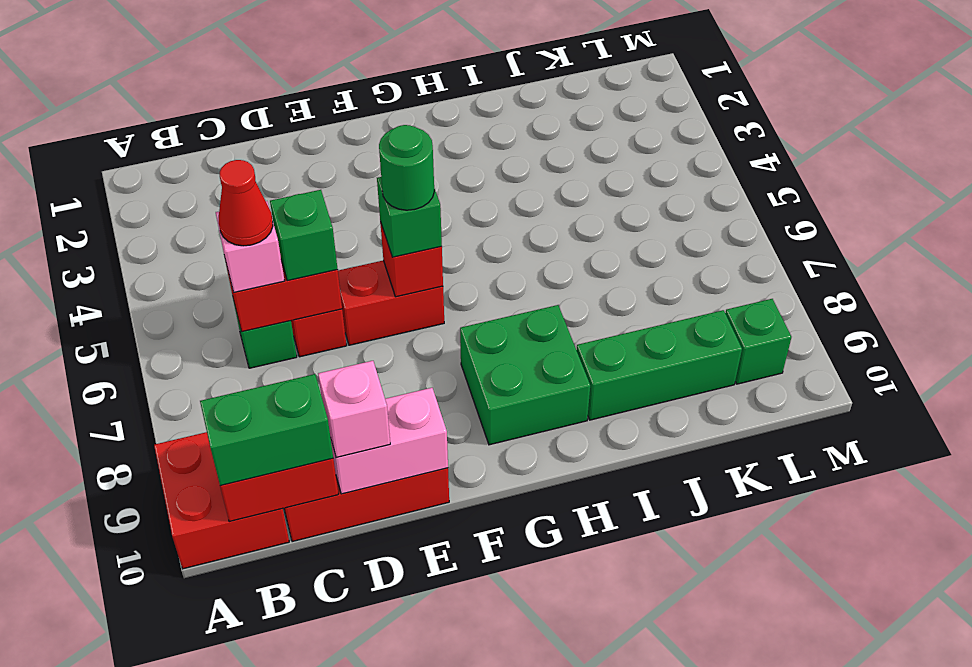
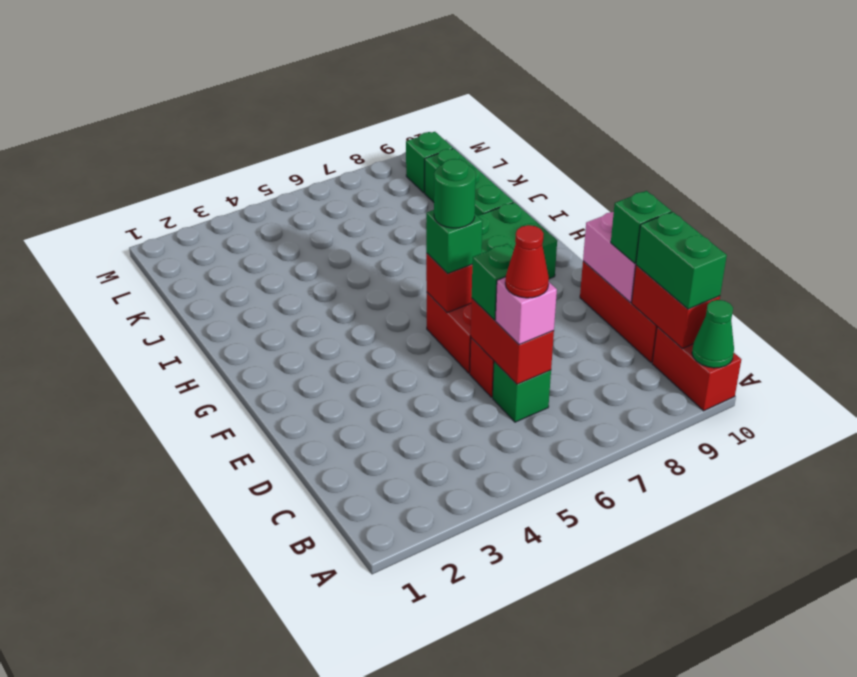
red 2x2 brick [154,432,289,569] -> red 1x2 brick [652,327,741,411]
none -> green 1x1 cone [692,300,734,368]
pink 1x1 brick [318,361,390,457] -> green 1x1 brick [611,191,671,263]

